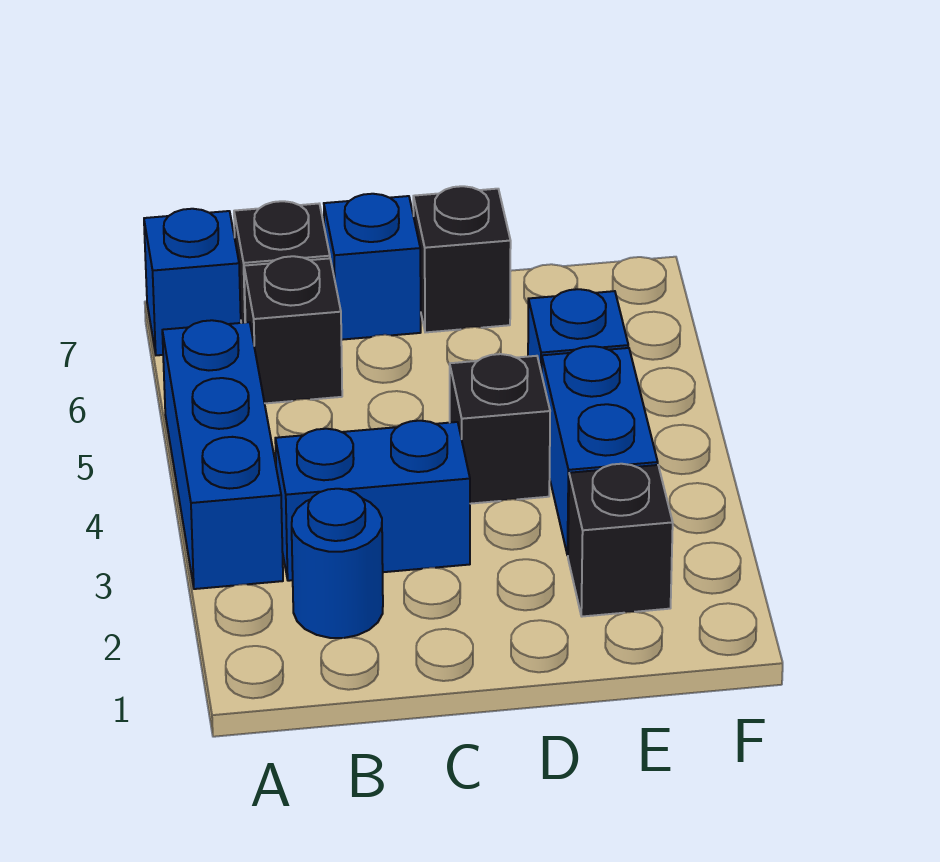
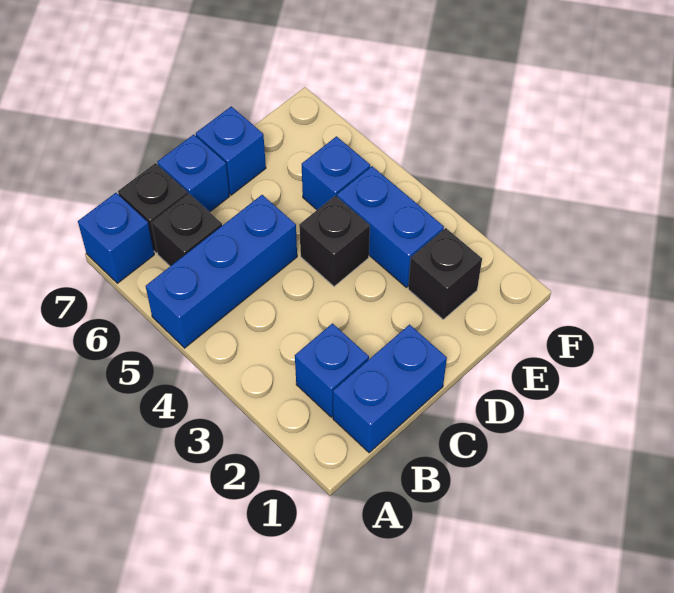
blue 1x3 brick [162,320,283,589] -> blue 1x3 brick turned to [146,195,297,348]
blue 1x1 round brick [292,489,383,638] -> blue 1x1 brick [295,324,369,417]
blue 1x2 brick [275,421,470,581] -> blue 1x2 brick moved to [333,325,447,453]
black 1x1 brick [413,186,511,332] -> blue 1x1 brick [196,106,266,195]

